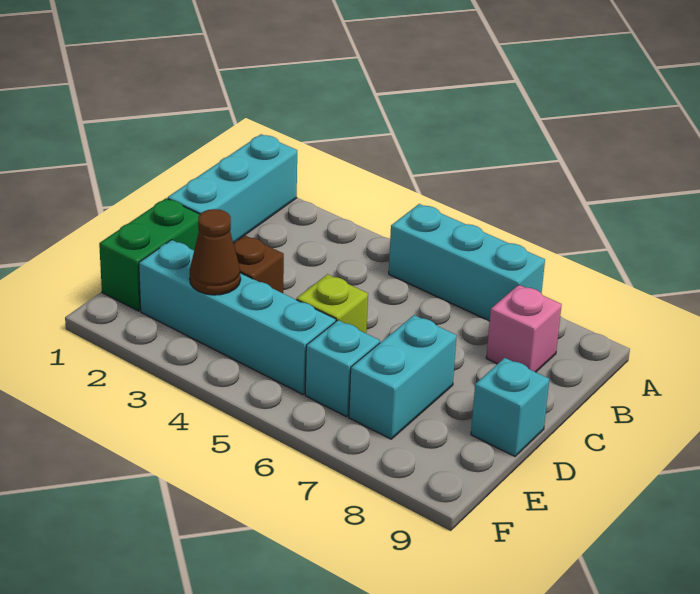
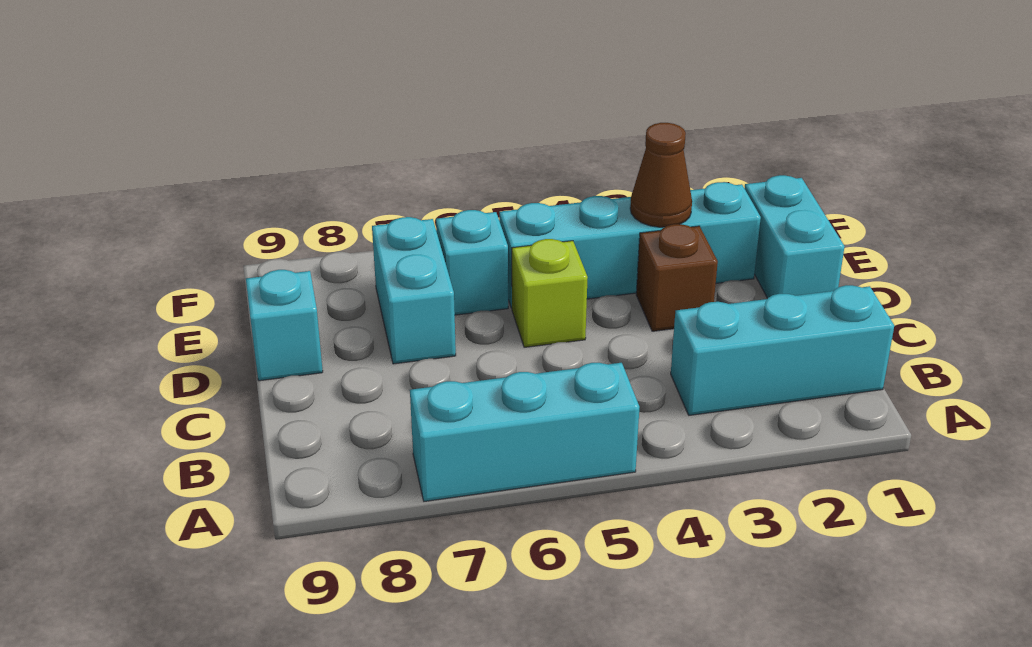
cyan 1x3 brick [168,134,297,243] -> cyan 1x3 brick turned to [671,285,894,415]
pink 1x1 brick [486,285,562,372] -> none
green 1x2 brick [99,198,200,311] -> cyan 1x2 brick [744,175,845,298]

